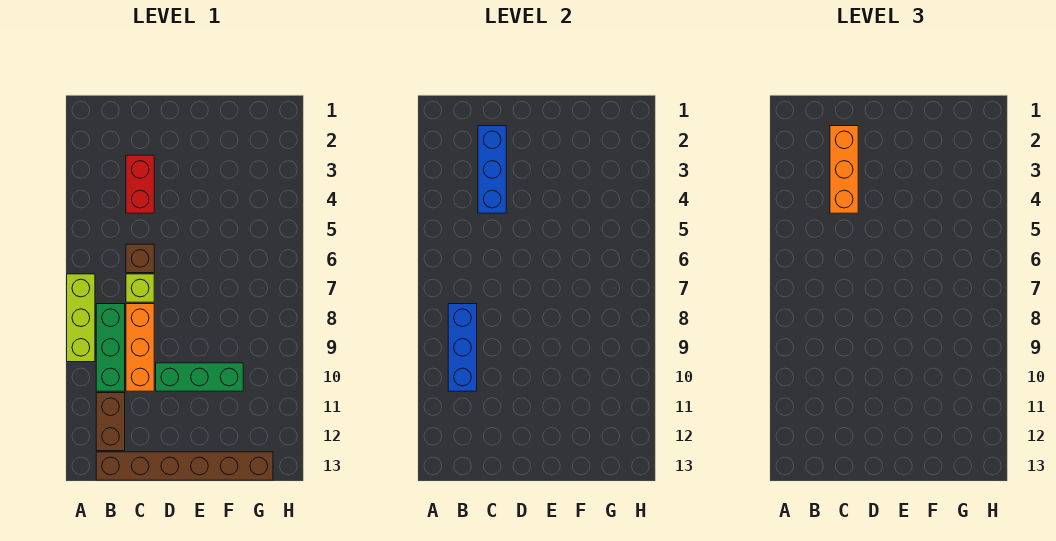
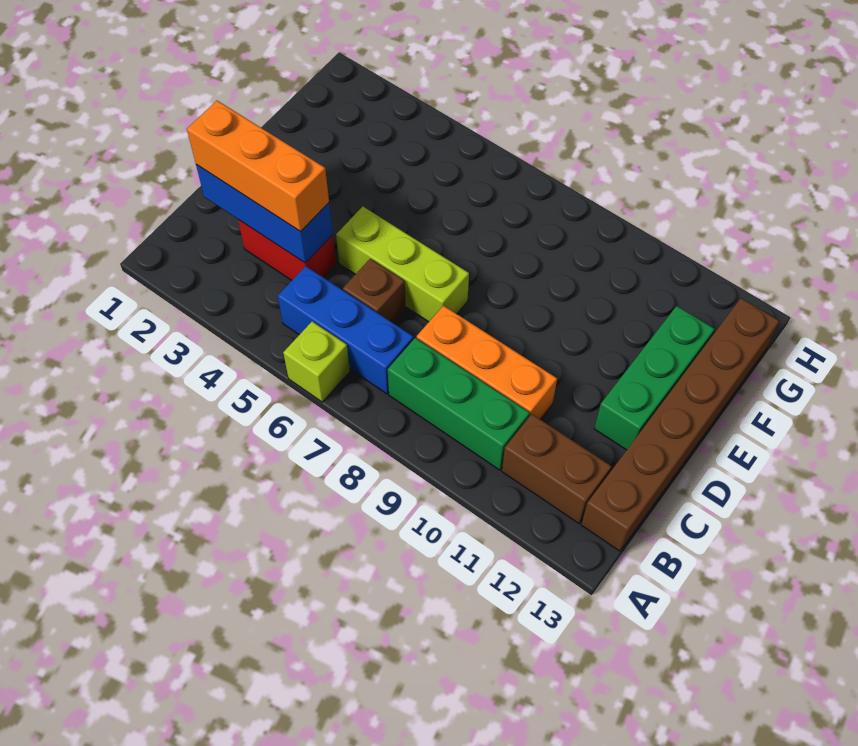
lime 1x3 brick [67,274,95,362] -> lime 1x3 brick moved to [336,206,469,322]
blue 1x3 brick [448,304,477,391] -> blue 1x3 brick moved to [278,266,413,394]
lime 1x1 brick [126,274,154,302] -> lime 1x1 brick moved to [283,322,350,402]
green 1x3 brick [156,363,243,391] -> green 1x3 brick moved to [594,306,714,450]

